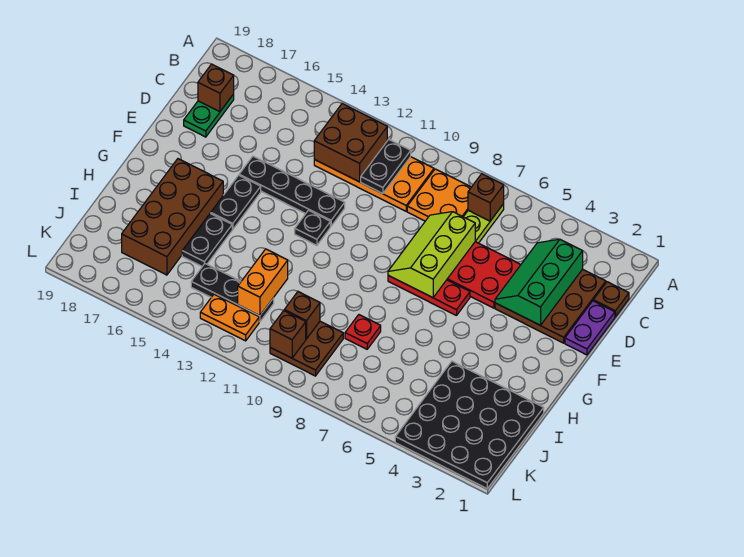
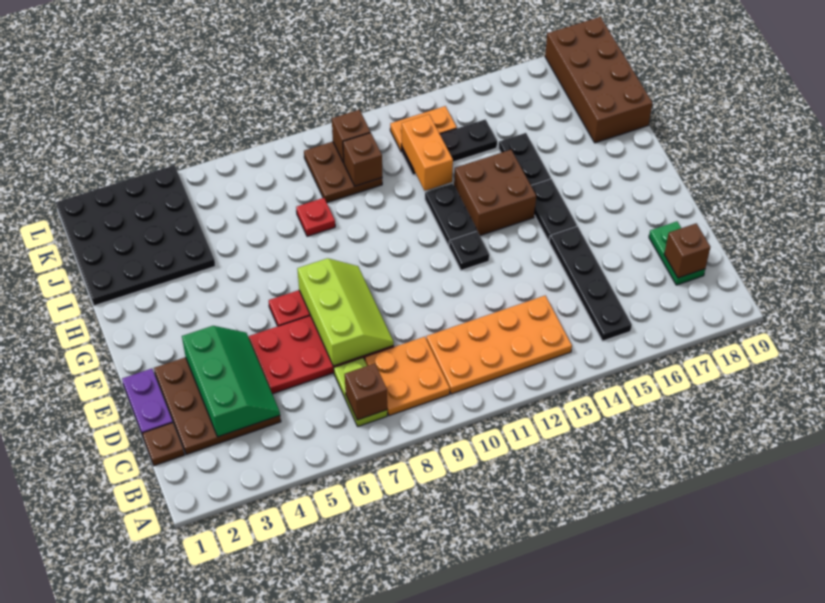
black 1x2 plate [361,139,411,194] -> black 1x2 plate moved to [425,184,477,246]
brown 2x2 brick [314,104,387,182] -> brown 2x2 brick moved to [454,150,536,236]
black 1x4 plate [239,156,345,226] -> black 1x4 plate turned to [549,226,632,341]
brown 2x4 brick [122,159,223,275] -> brown 2x4 brick moved to [545,17,652,143]

